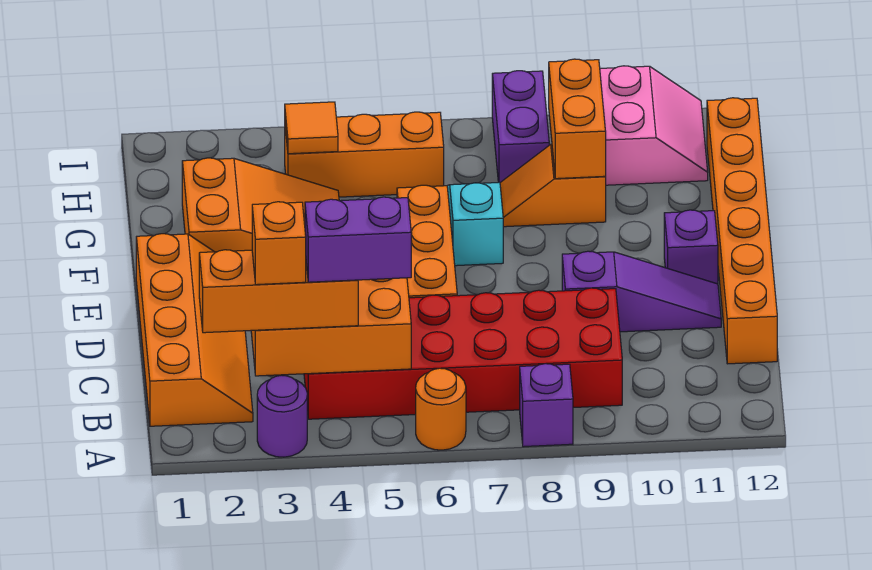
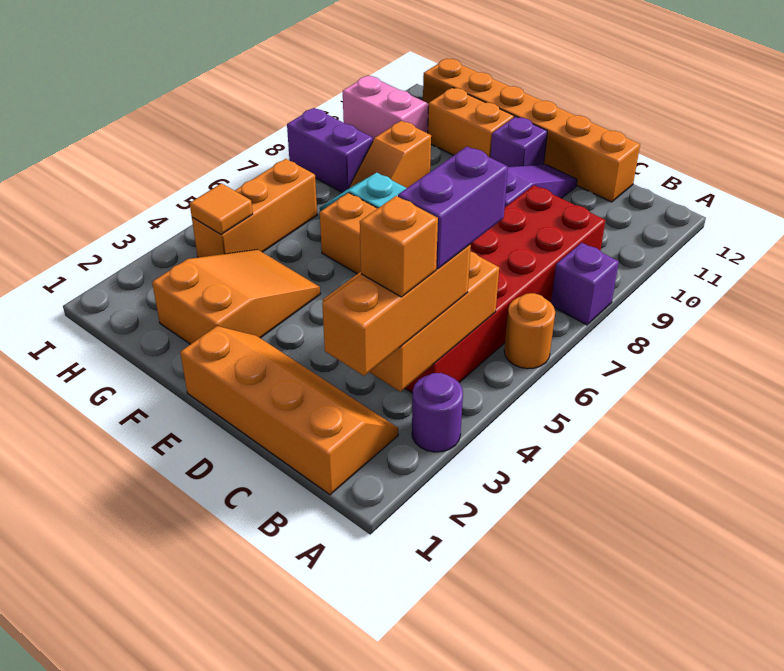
orange 1x2 brick [549,59,606,179] -> orange 1x2 brick moved to [428,88,514,157]

